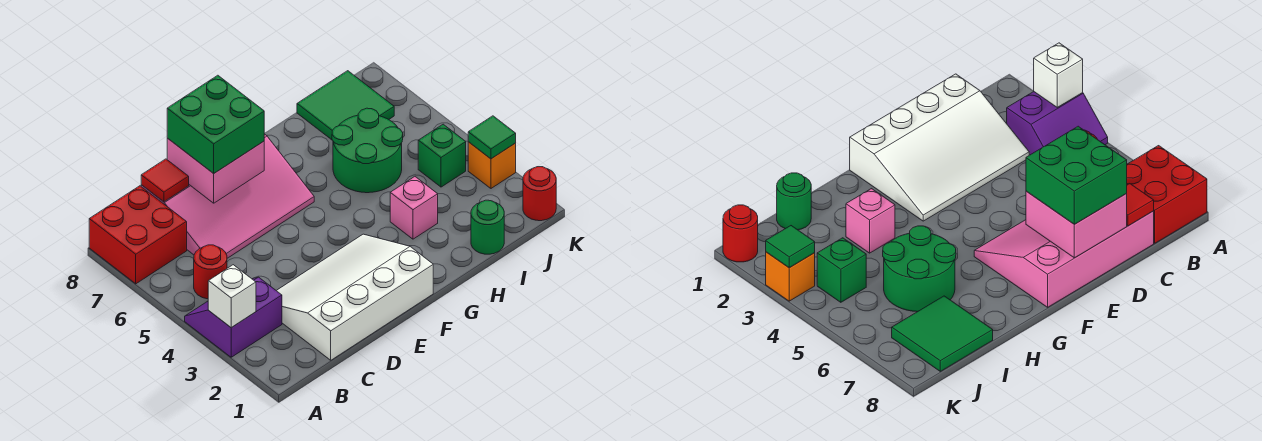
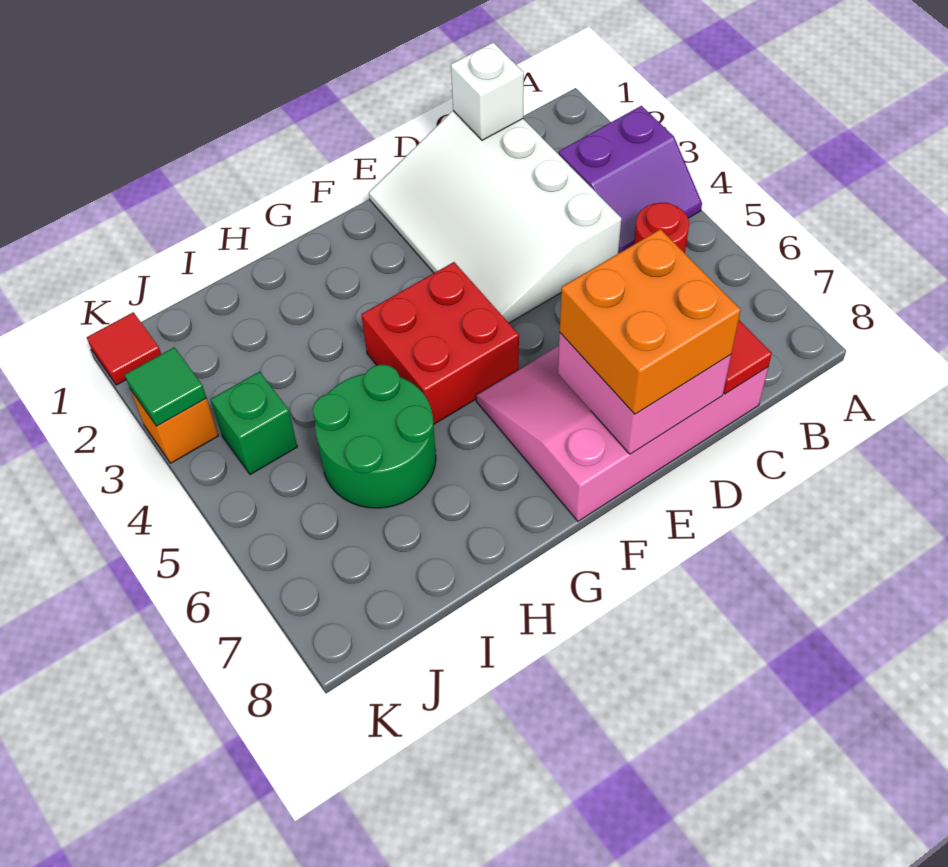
white 1x1 brick [208,265,256,328] -> white 1x1 brick moved to [451,42,524,140]
red 2x2 brick [89,186,187,284] -> red 2x2 brick moved to [361,262,519,424]
white 3x4 slope [276,234,433,360] -> white 3x4 slope turned to [369,111,621,323]
green 2x2 brick [167,75,264,173] -> orange 2x2 brick [560,229,741,414]
pink 1x1 brick [390,177,438,239] -> none
green 1x1 round brick [471,200,504,254] -> none
green 2x2 tile [297,71,394,140] -> none
red 1x1 round brick [523,167,556,221] -> red 1x1 tile [87,312,161,385]

